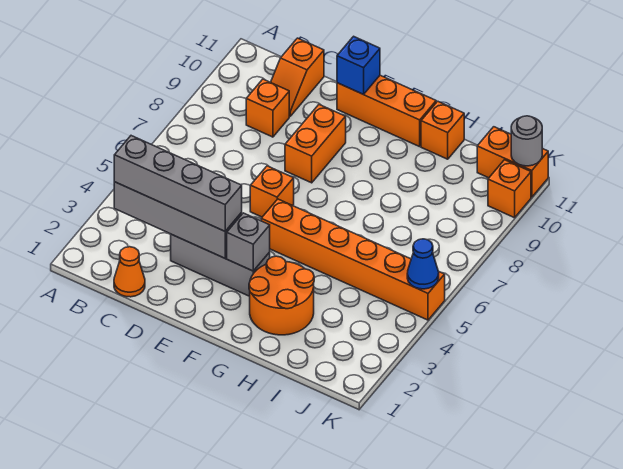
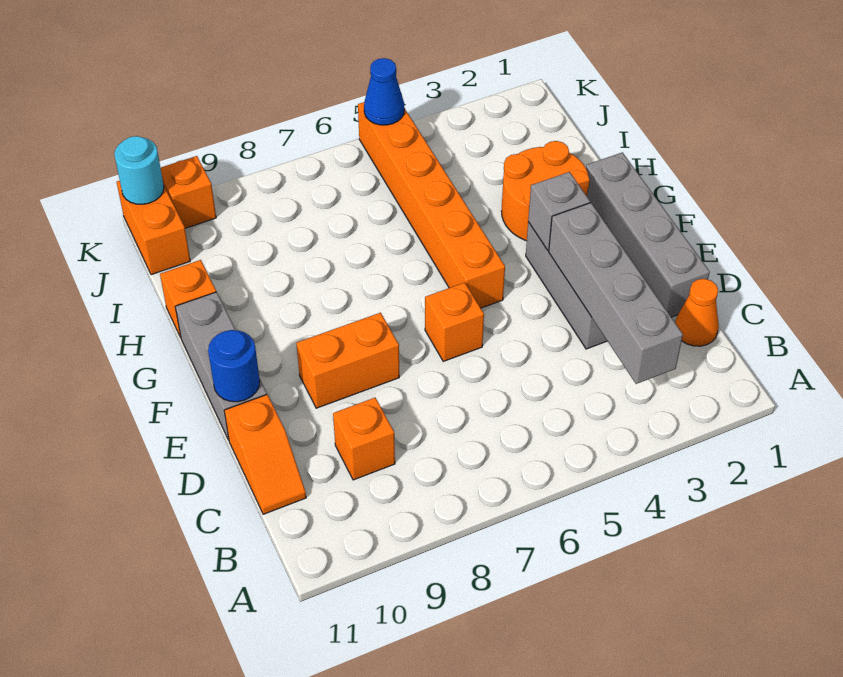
grey 1x4 brick [114,136,242,231] -> grey 1x4 brick moved to [586,152,710,317]
orange 1x2 slope [271,38,324,116] -> orange 1x2 slope turned to [224,395,306,514]
orange 1x3 brick [337,75,436,147] -> grey 1x3 brick [175,292,267,440]
blue 1x1 brick [337,36,380,94] -> blue 1x1 round brick [208,330,260,402]
grey 1x1 round brick [511,116,542,166] -> cyan 1x1 round brick [114,136,164,204]

